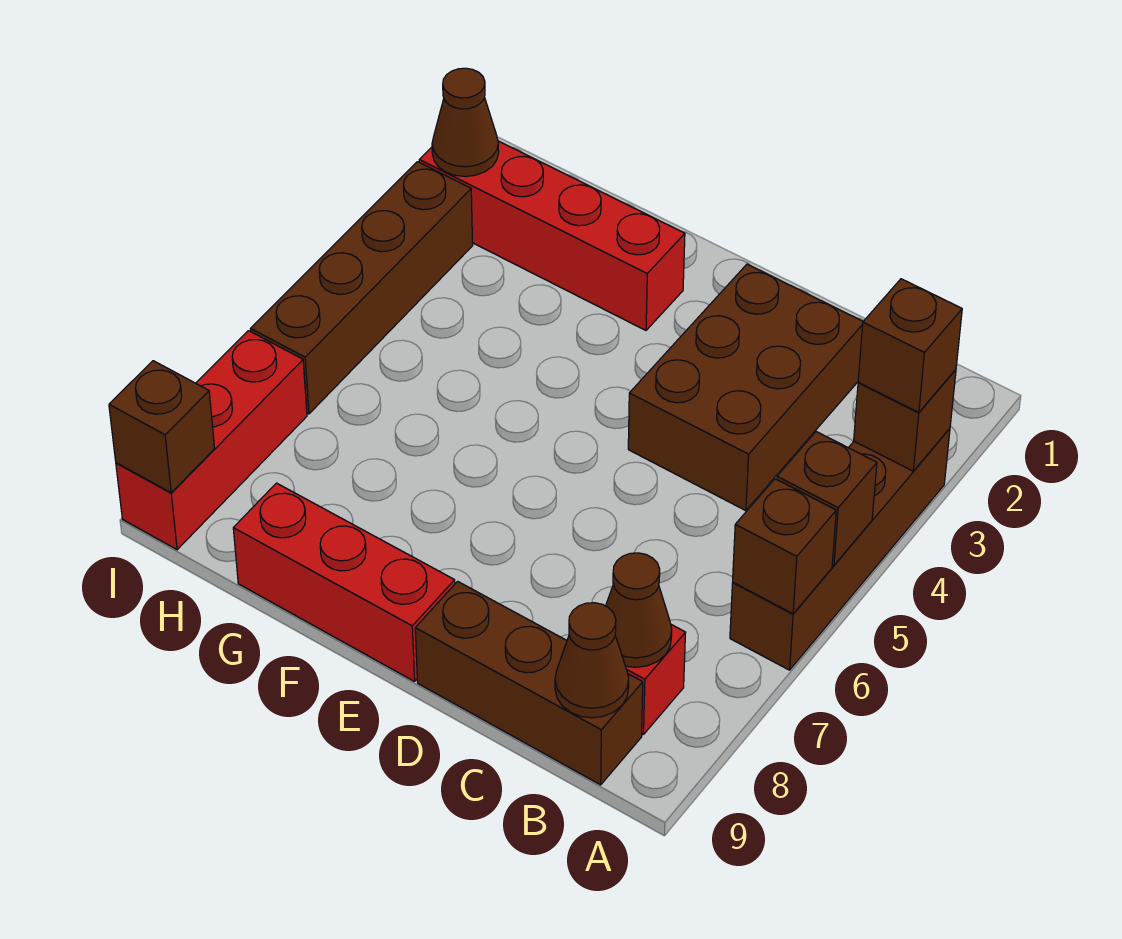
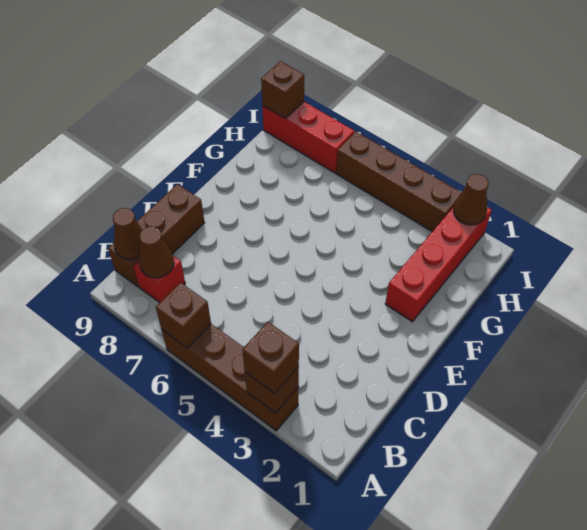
brown 1x1 brick [777,432,877,565] -> none
brown 2x3 brick [628,264,863,511] -> none
red 1x3 brick [233,483,455,681] -> none

